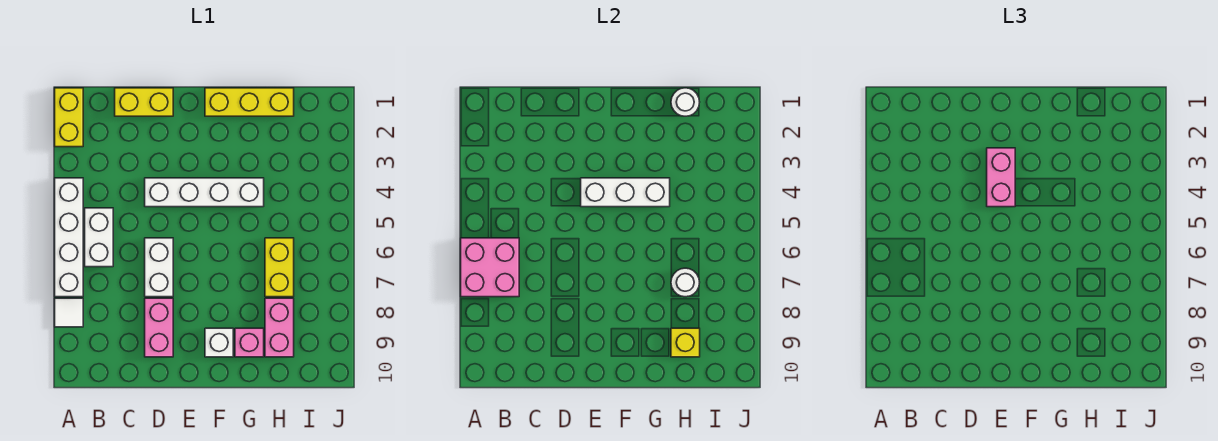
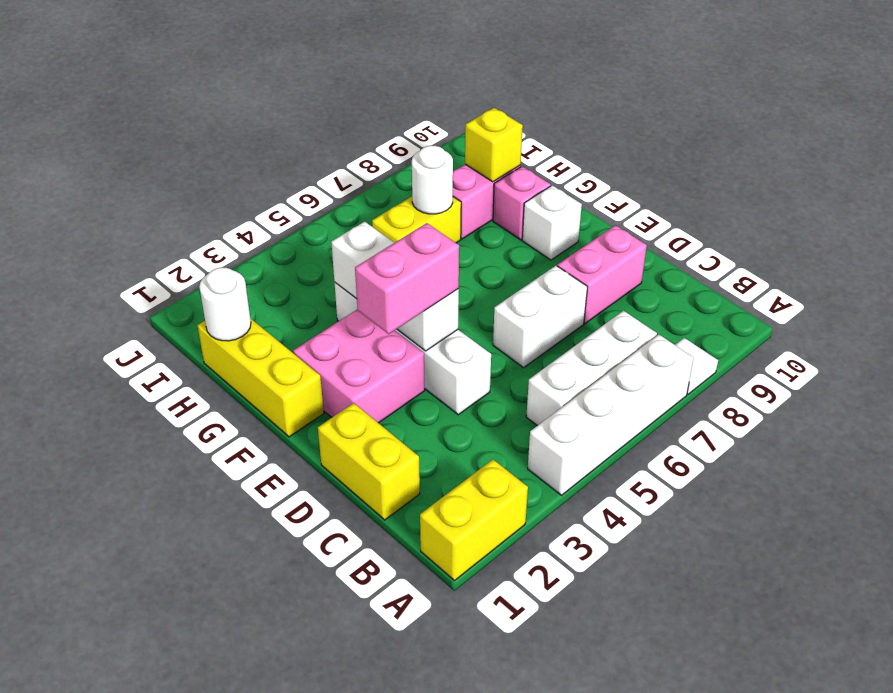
pink 2x2 brick [461,238,519,297] -> pink 2x2 brick moved to [293,310,425,423]
white 1x2 brick [85,208,113,267] -> white 1x3 brick [526,311,657,426]

